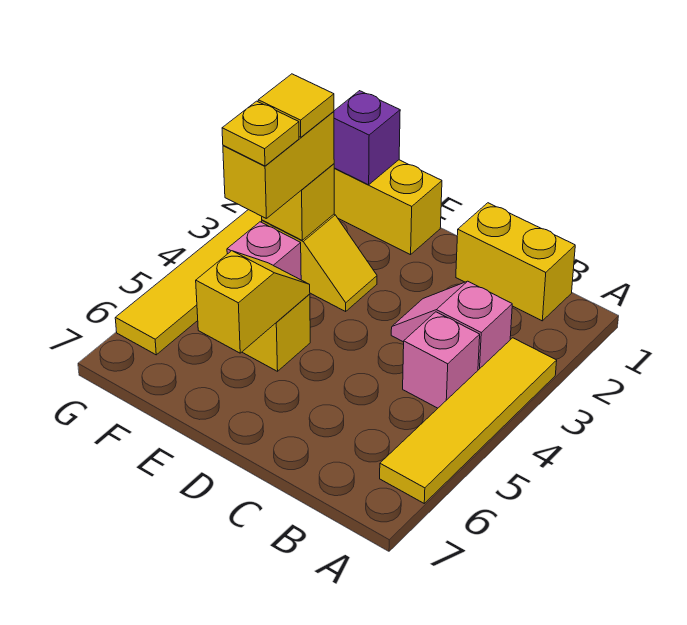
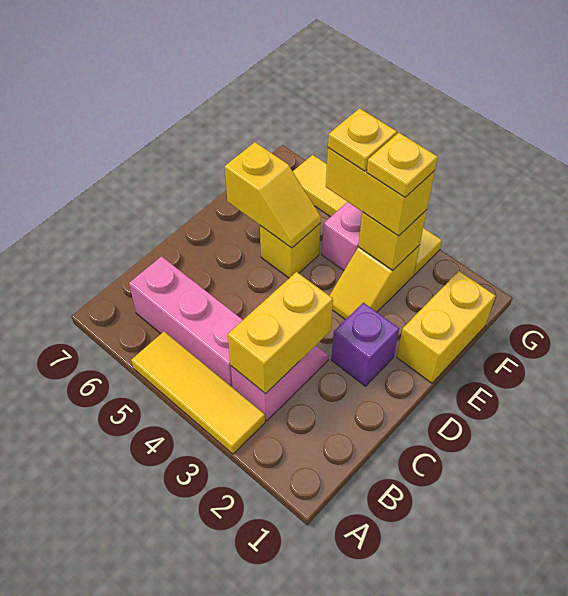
yellow 1x4 tile [380,338,557,503] -> yellow 1x3 tile [131,332,265,454]
yellow 1x2 brick [456,203,575,321] -> yellow 1x2 brick moved to [228,272,333,394]
pink 1x1 brick [403,312,480,408] -> pink 1x3 brick [129,256,243,388]
purple 1x1 brick [334,91,400,185] -> purple 1x1 brick moved to [331,303,399,386]
yellow 1x1 tile [258,74,334,137] -> yellow 1x1 plate [367,133,438,197]

